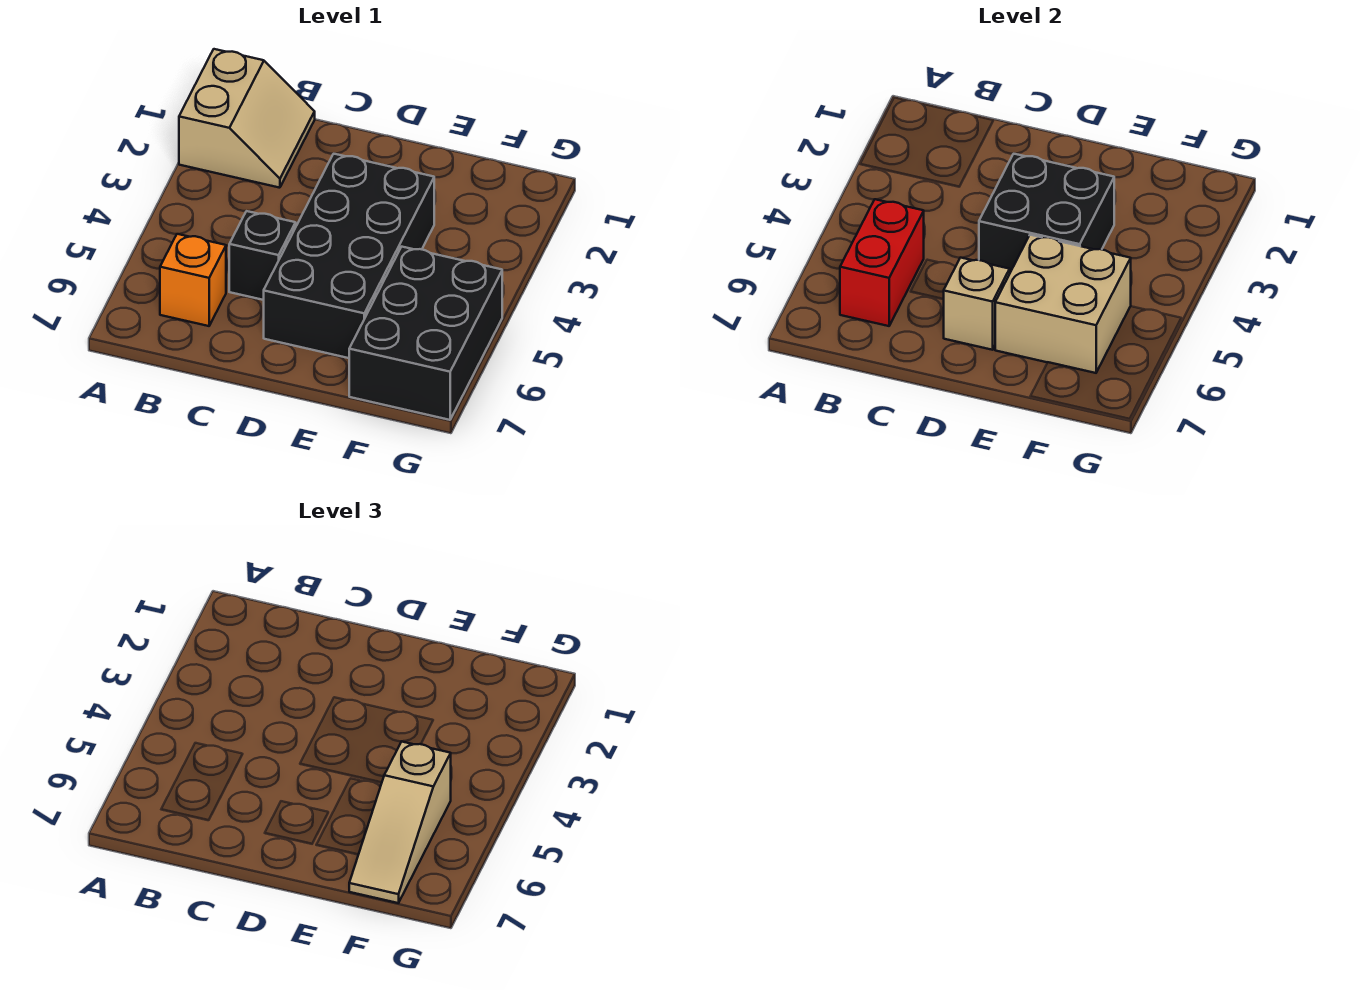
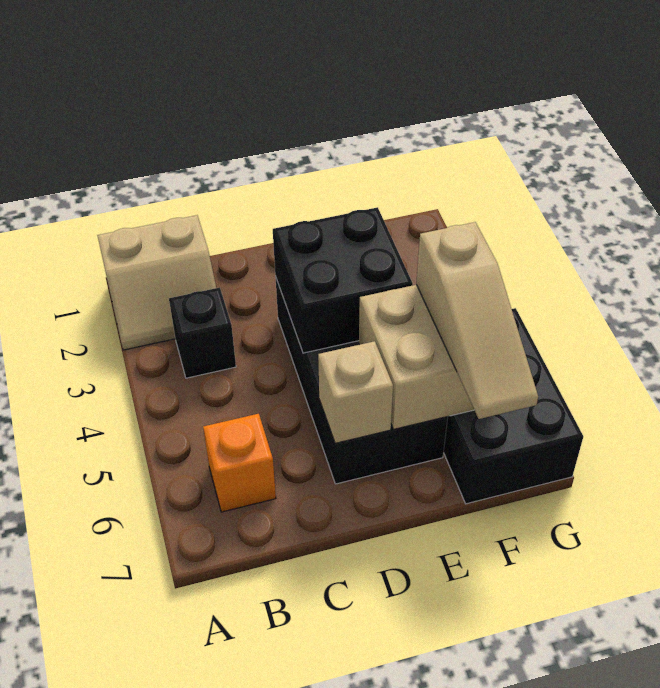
tan 2x2 slope [179,49,315,188] -> tan 2x2 slope turned to [97,215,216,350]
red 1x2 brick [840,199,924,326] -> none
black 1x1 brick [229,211,296,300] -> black 1x1 brick moved to [169,288,236,378]

